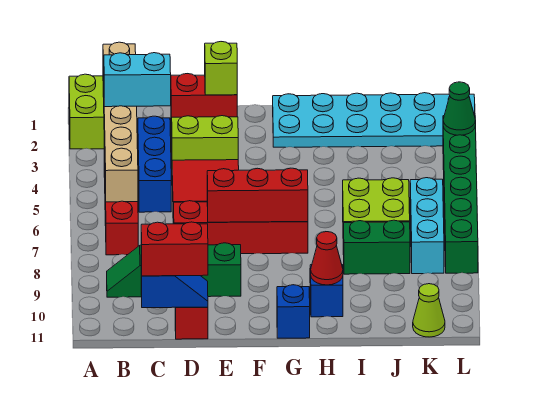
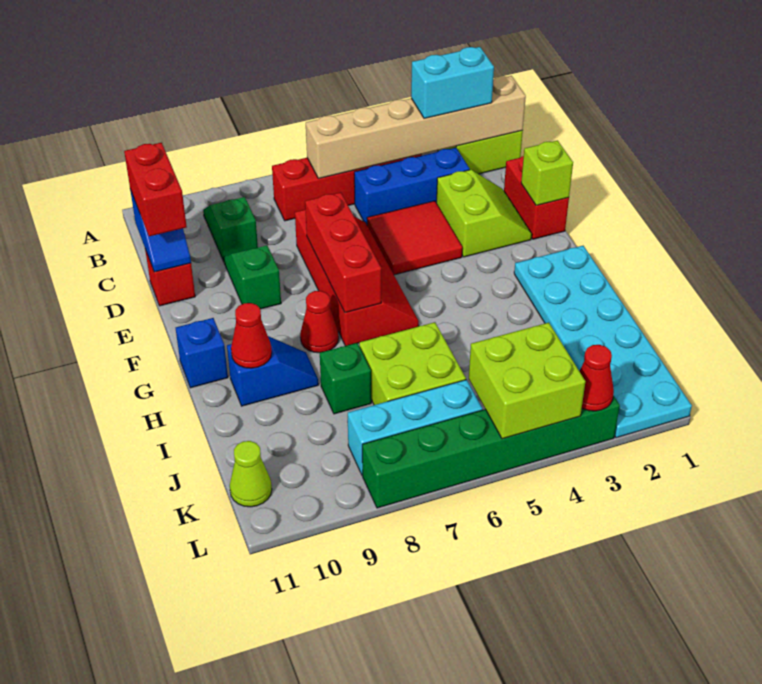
cyan 1x2 brick [104,53,171,107] -> cyan 1x2 brick turned to [411,47,494,119]
none -> red 1x1 cone [300,291,339,353]
green 1x2 brick [343,220,410,274] -> green 1x1 brick [320,343,371,414]
none -> lime 2x2 brick [469,323,585,439]
green 1x1 cone [443,82,476,135] -> red 1x1 cone [579,345,614,411]

